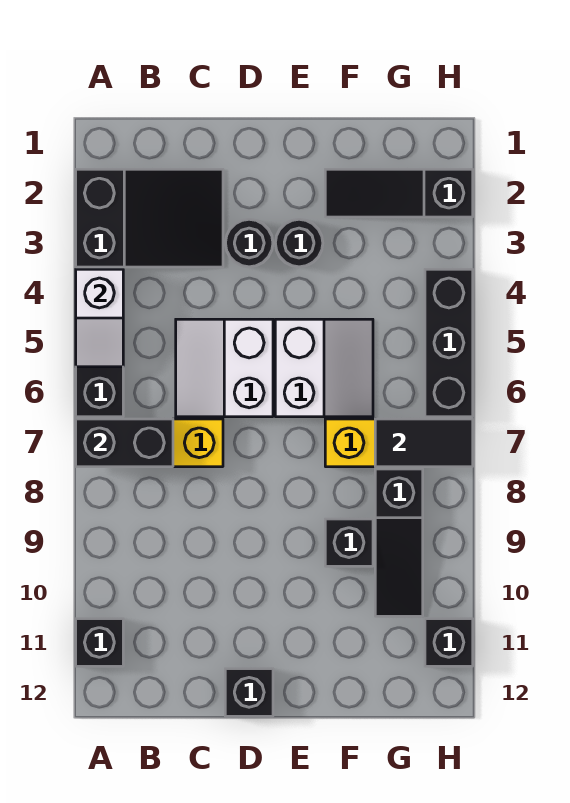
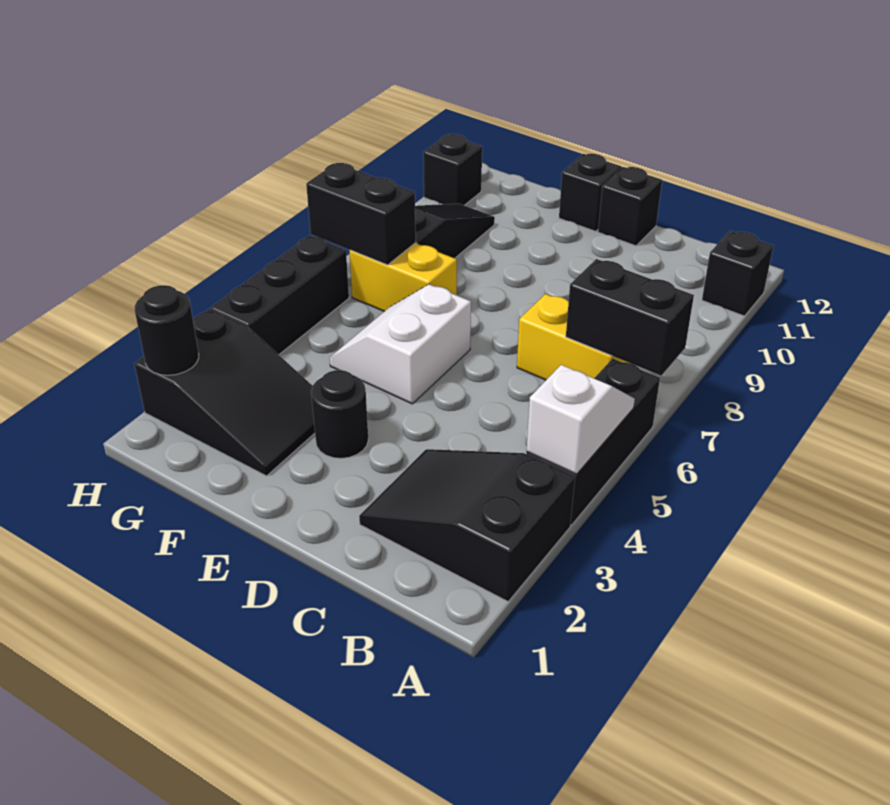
white 2x2 slope [176,319,273,417] -> none
black 1x1 round brick [226,219,273,267] -> black 1x1 round brick moved to [135,285,199,375]
black 1x3 slope [325,169,473,217] -> black 2x3 slope [134,309,315,476]
black 1x1 brick [325,519,373,566] -> black 1x1 brick moved to [559,154,621,231]
black 1x2 tile [375,419,473,467] -> black 1x2 brick [306,163,416,265]

